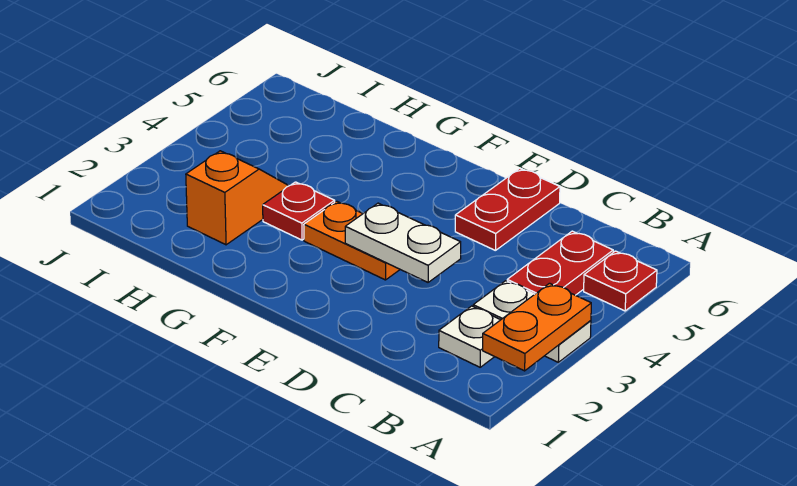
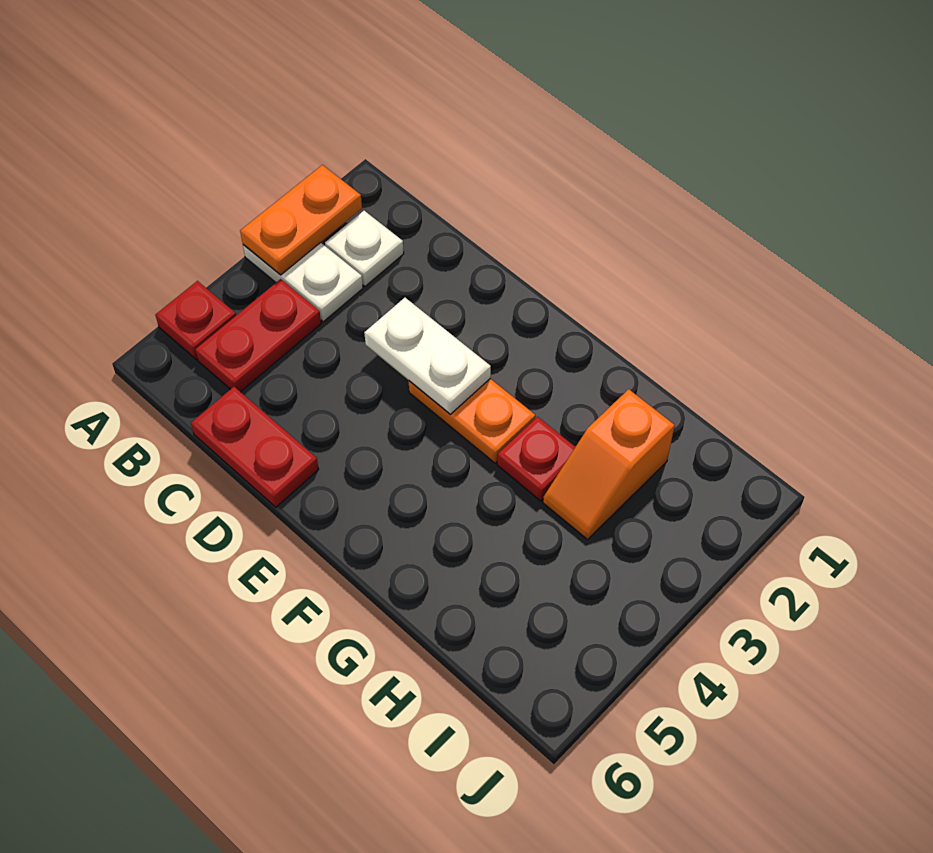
red 1x2 plate [455,169,560,251] -> red 1x2 plate turned to [191,387,319,507]

